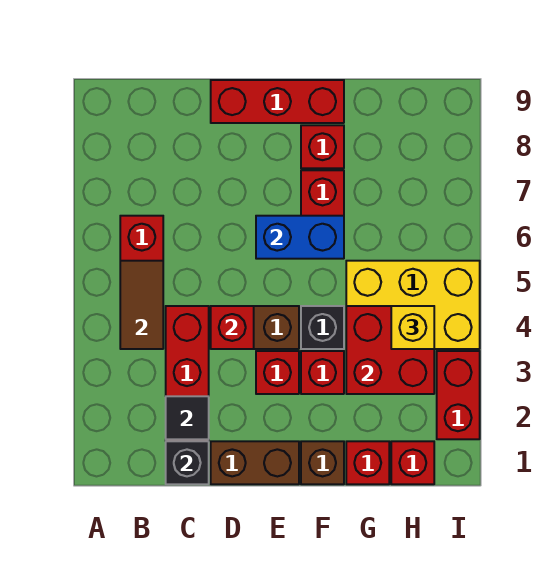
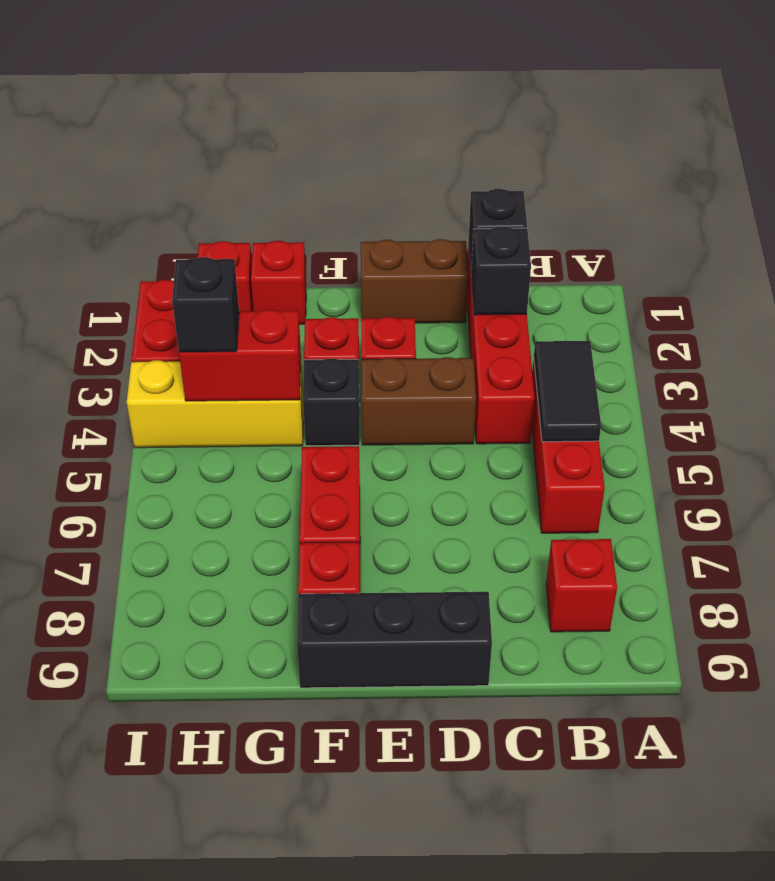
brown 1x2 tile [120,261,163,349] -> black 1x2 tile [534,341,601,442]
black 1x1 tile [166,396,209,439] -> black 1x1 brick [471,226,531,315]
red 1x1 brick [211,306,254,349] -> red 1x1 brick moved to [546,539,617,632]
red 1x3 brick [211,80,344,123] -> black 1x3 brick [297,592,492,688]
blue 1x2 brick [256,216,344,259] -> none
brown 1x1 brick [301,441,344,484] -> none
red 2x2 brick [346,306,434,394] -> red 1x2 brick [179,310,301,401]
yellow 2x3 brick [346,261,480,349] -> yellow 1x3 brick [127,360,304,448]
yellow 1x1 brick [391,306,434,349] -> black 1x1 brick [172,257,239,352]

